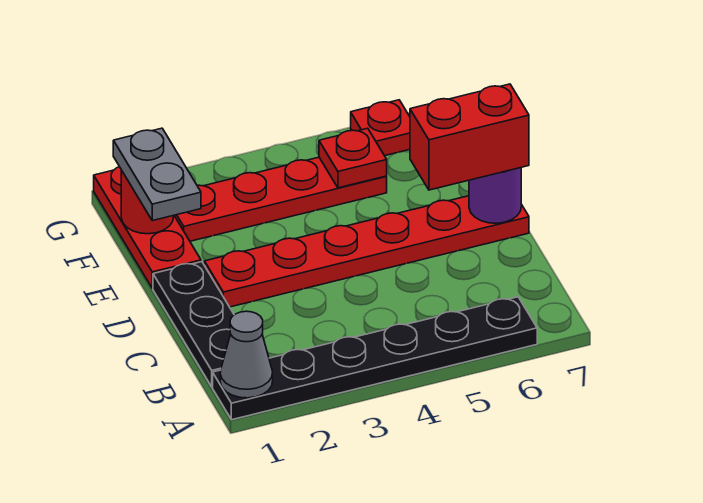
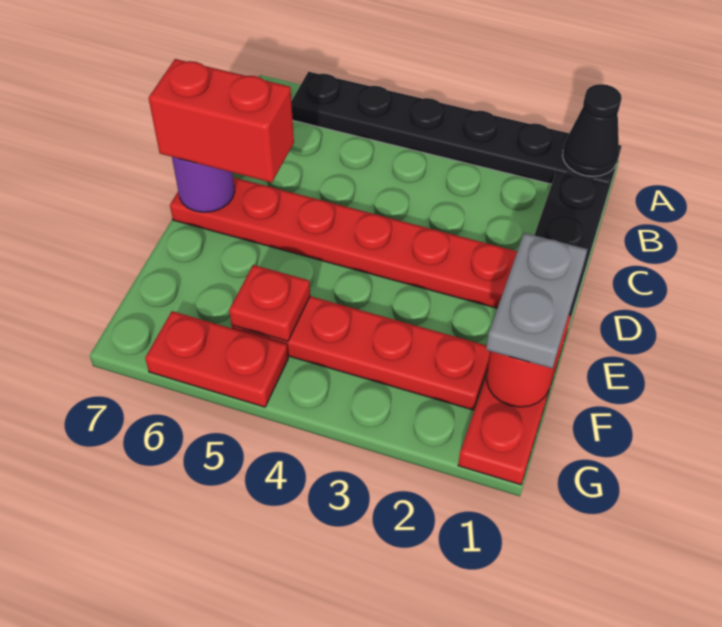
grey 1x1 cone [220,311,273,398] -> black 1x1 cone [563,84,622,176]
red 1x1 plate [351,100,410,156] -> red 1x2 plate [145,311,288,407]

